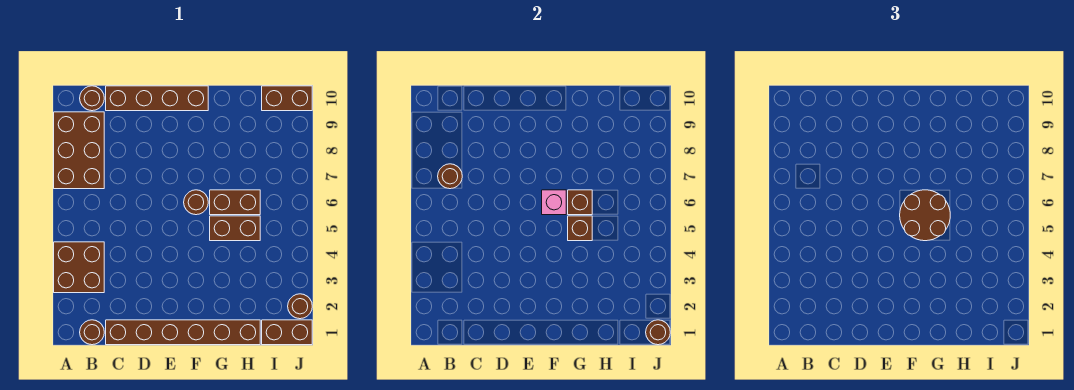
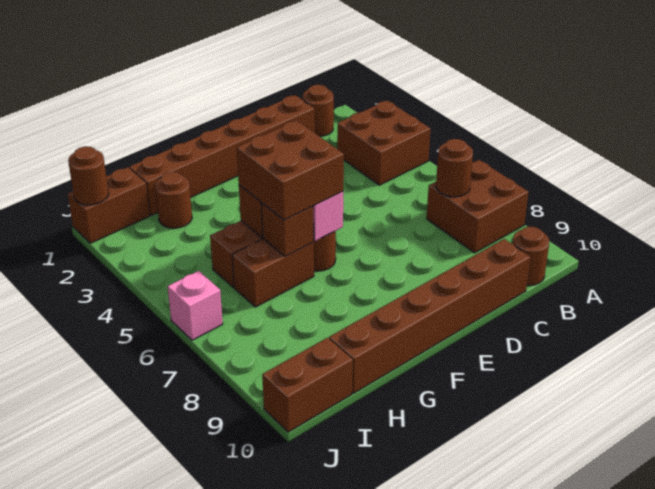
brown 2x3 brick [54,112,104,189] -> brown 2x2 brick [427,160,528,253]
brown 1x4 brick [106,86,208,111] -> brown 1x6 brick [329,239,530,393]
brown 2x2 round brick [900,190,950,241] -> brown 2x2 brick [237,121,344,220]
brown 1x1 round brick [288,294,312,319] -> brown 1x1 round brick moved to [155,172,192,228]
none -> pink 1x1 brick [168,271,223,340]

